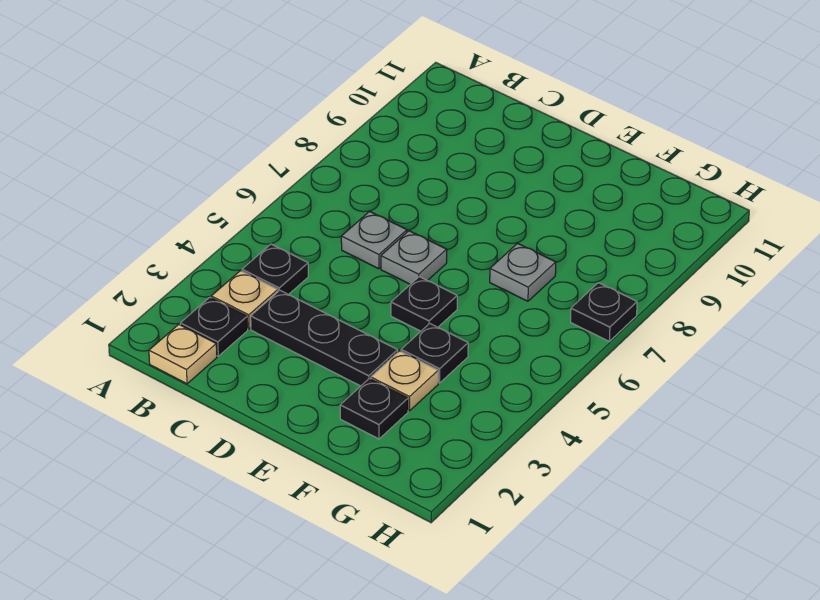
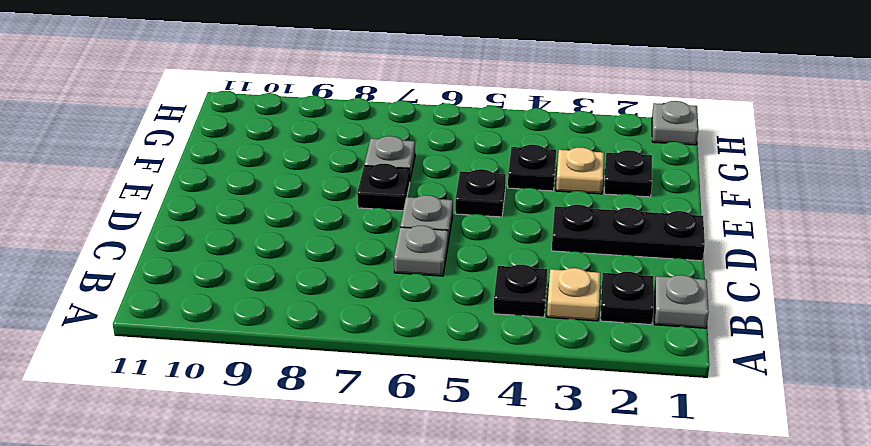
tan 1x1 plate [149,324,217,384] -> grey 1x1 plate [654,275,709,328]
black 1x3 plate [251,291,398,386] -> black 1x3 plate turned to [552,205,705,261]
none -> grey 1x1 plate [652,101,698,145]
black 1x1 plate [571,283,637,341] -> black 1x1 plate moved to [357,163,410,211]

